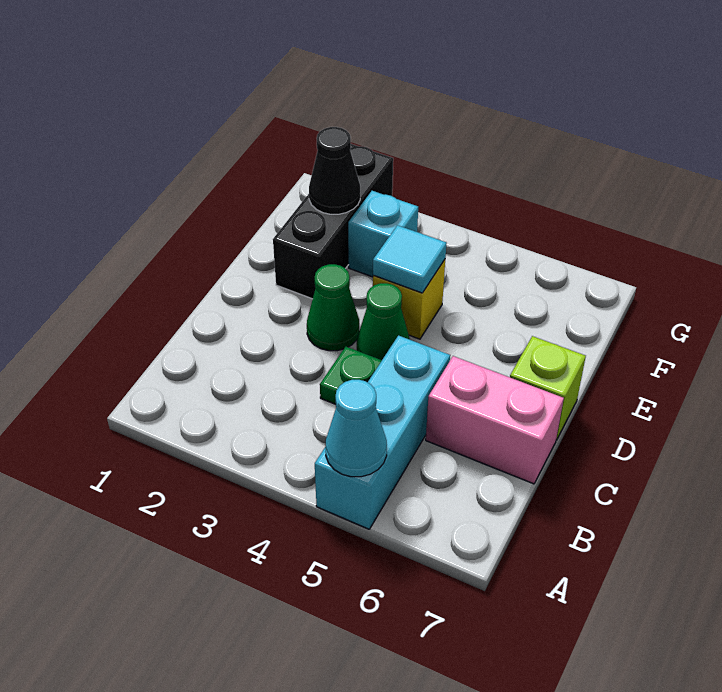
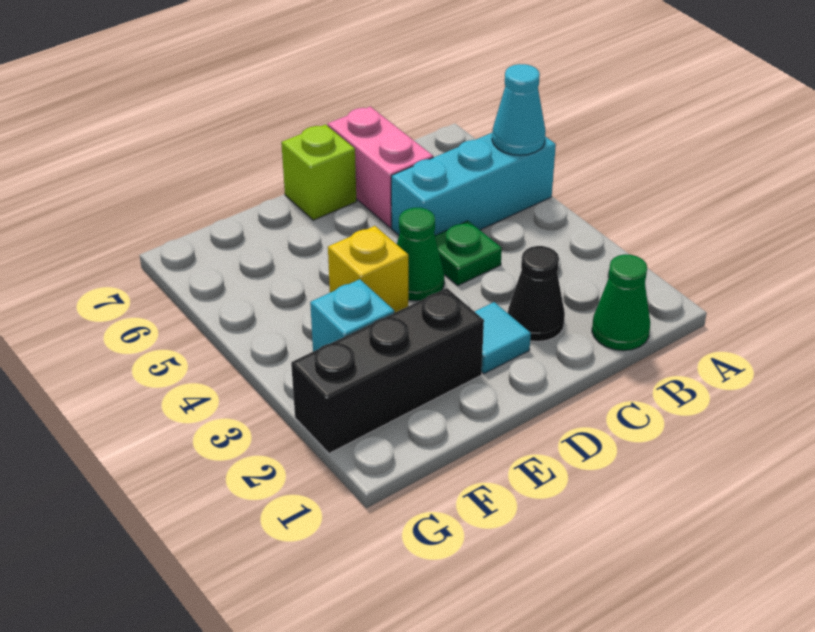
green 1x1 cone [307,264,359,351] -> green 1x1 cone moved to [592,254,650,351]
cyan 1x1 tile [373,225,446,293] -> cyan 1x1 tile moved to [475,302,531,374]
black 1x1 cone [309,127,360,214] -> black 1x1 cone moved to [508,246,565,342]

